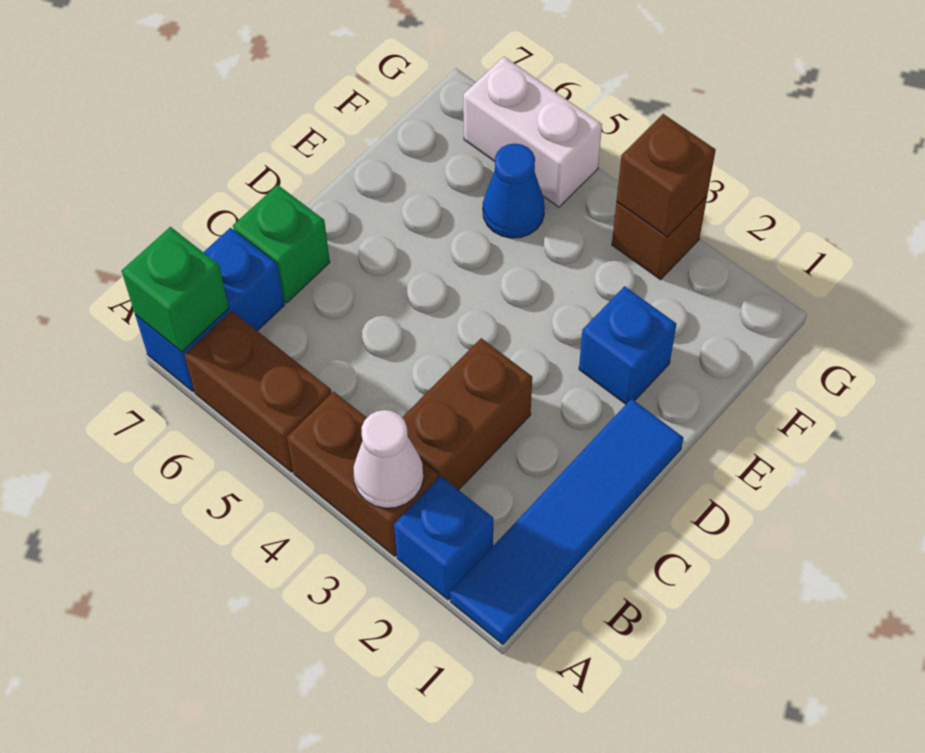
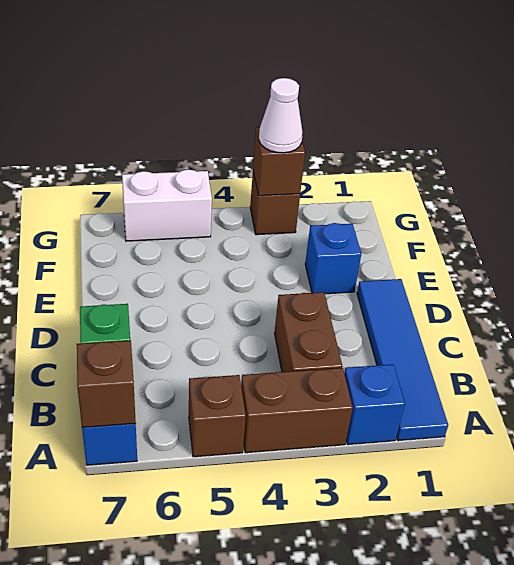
white 1x1 cone [353,410,423,508] -> white 1x1 cone moved to [259,78,302,153]
brown 1x2 brick [184,311,332,472] -> brown 1x1 brick [189,375,246,457]
green 1x1 brick [122,227,229,352] -> brown 1x1 brick [77,340,136,427]
blue 1x1 cone [483,144,545,238] -> none

